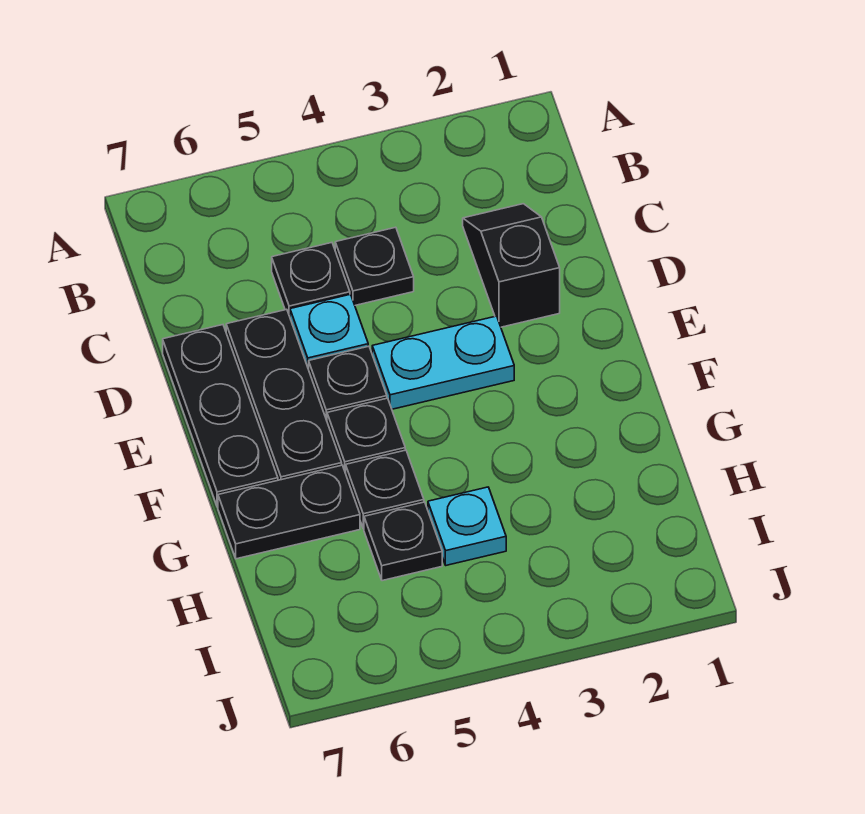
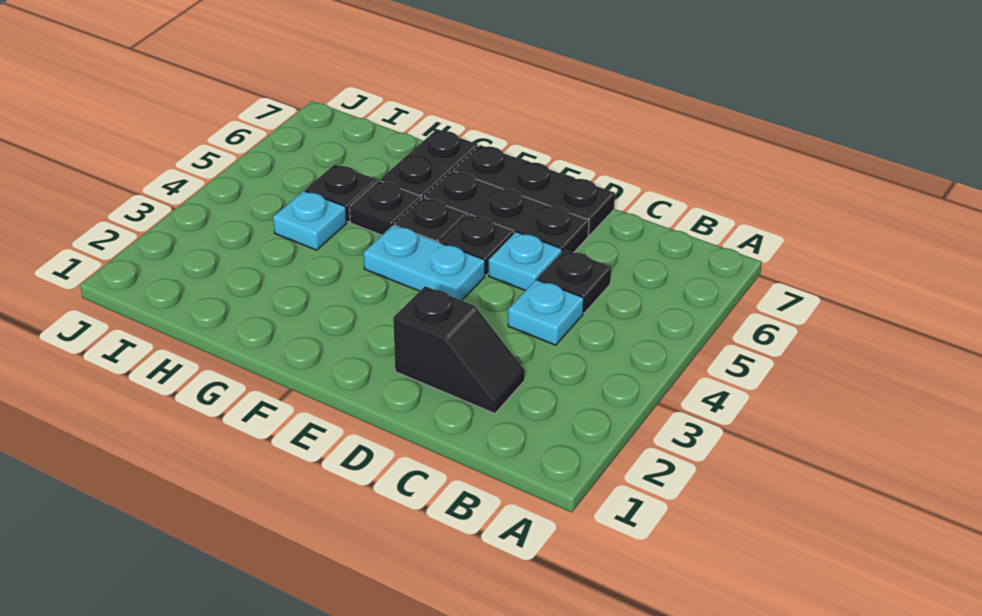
black 1x1 plate [335,227,414,305] -> cyan 1x1 plate [508,280,584,345]
cyan 1x2 plate [372,316,514,409] -> cyan 1x2 plate turned to [364,225,485,301]

